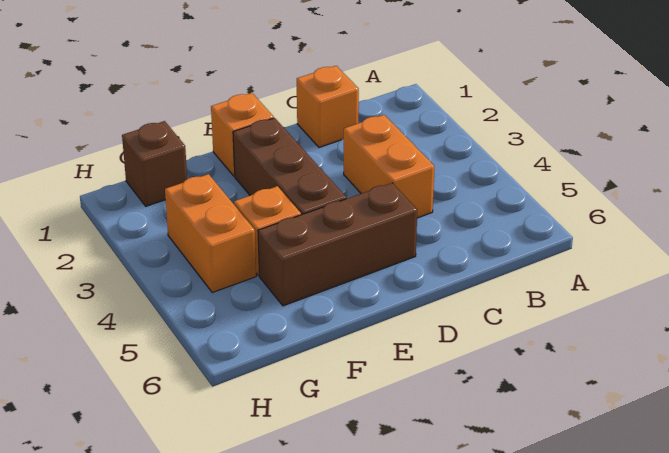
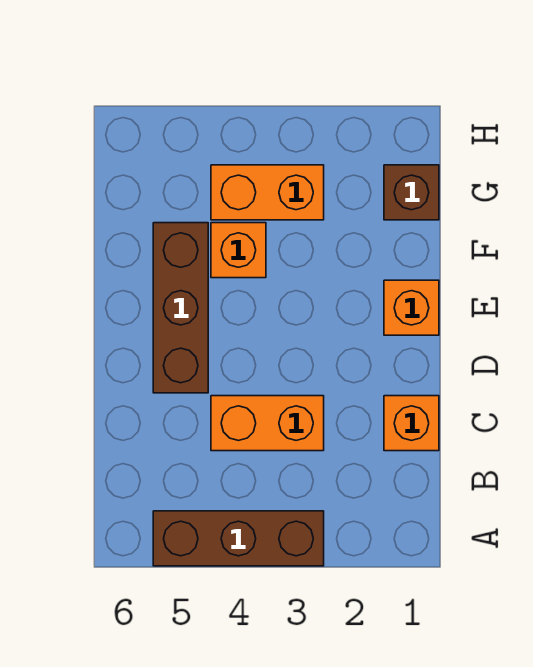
brown 1x3 brick [233,118,346,215] -> brown 1x3 brick moved to [153,511,324,566]

